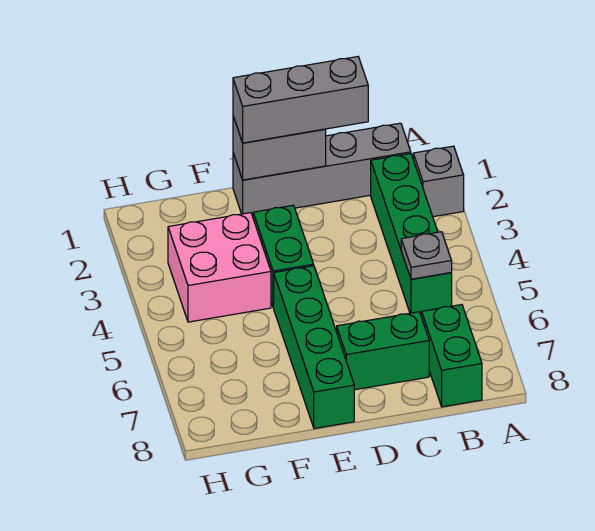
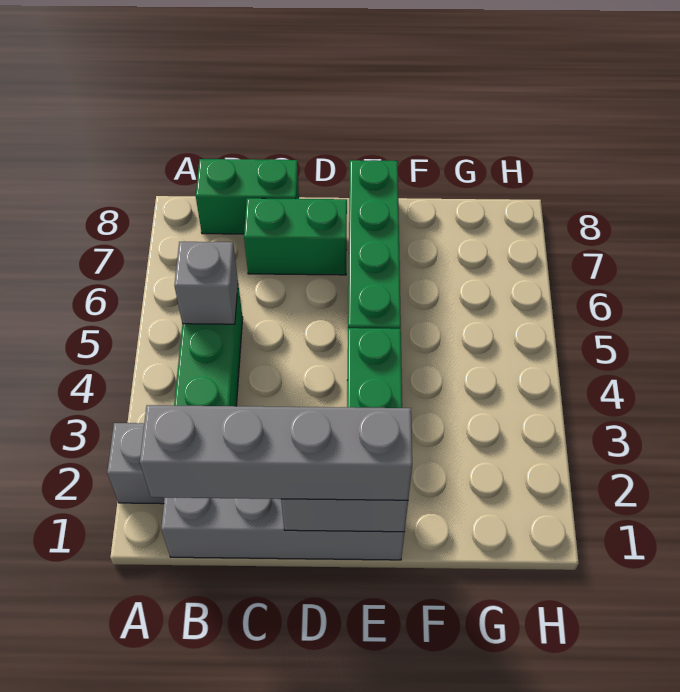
grey 1x1 plate [401,232,452,279] -> grey 1x1 brick [174,242,238,324]
green 1x2 brick [422,305,482,407] -> green 1x2 brick turned to [196,159,299,234]
grey 1x3 brick [233,57,368,143] -> grey 1x4 brick [140,405,412,500]
pink 2x2 brick [168,213,271,322] -> none

